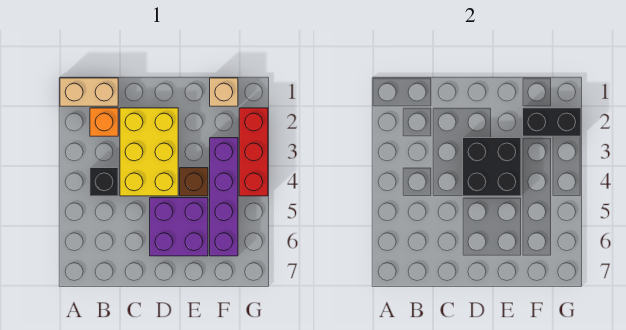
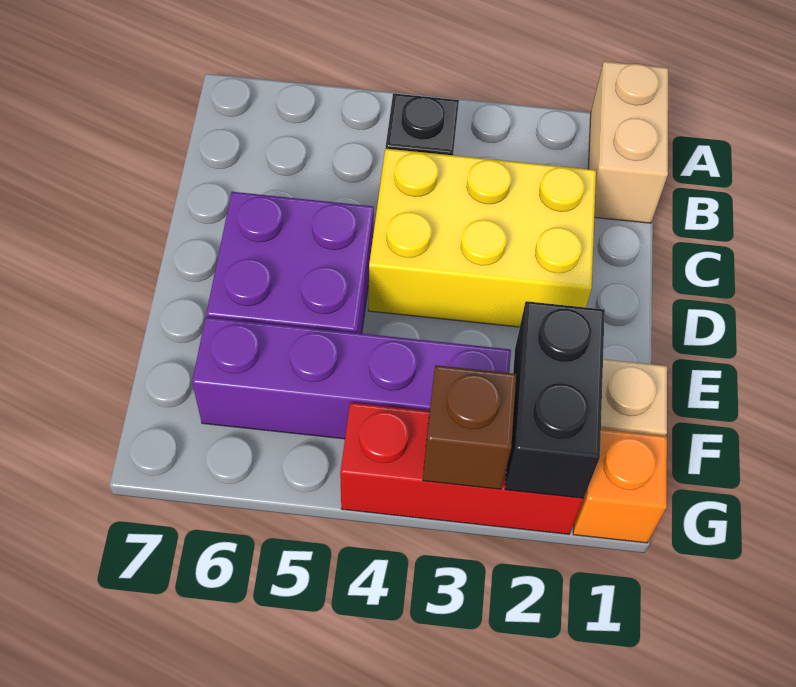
orange 1x1 brick [90,108,118,136] -> orange 1x1 brick moved to [573,429,667,543]
black 2x2 brick [463,138,521,196] -> none
brown 1x1 brick [180,168,208,196] -> brown 1x1 brick moved to [423,365,516,489]

